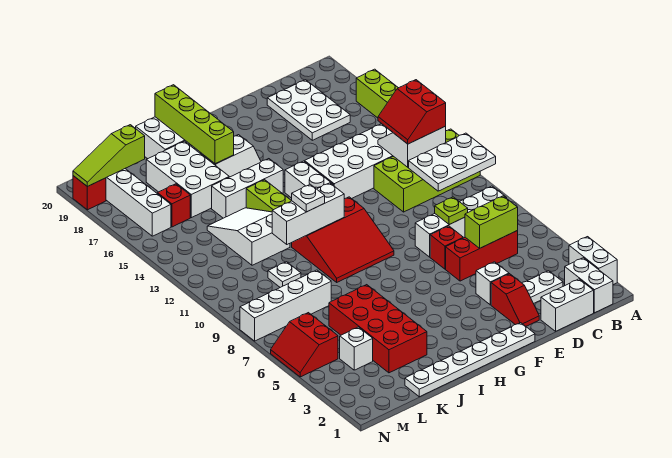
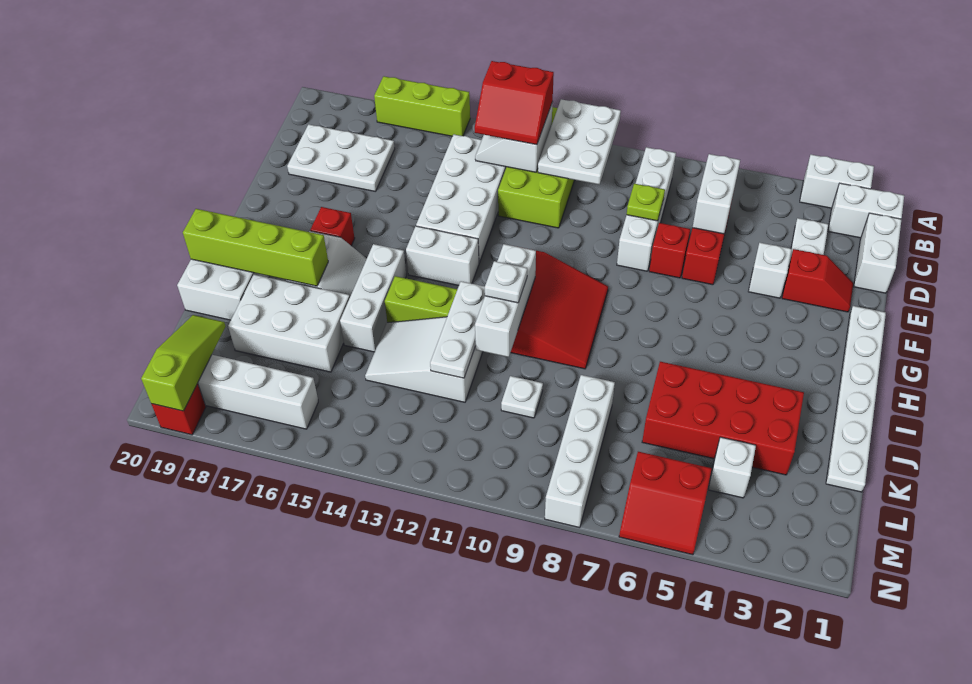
lime 1x2 brick [465,196,518,248] -> white 1x2 brick [693,154,740,234]
none -> white 1x3 plate [430,281,485,378]
red 1x1 brick [157,184,190,227] -> red 1x1 brick moved to [310,207,355,246]
lime 1x3 slope [73,125,145,187] -> lime 1x3 slope turned to [141,315,226,411]

